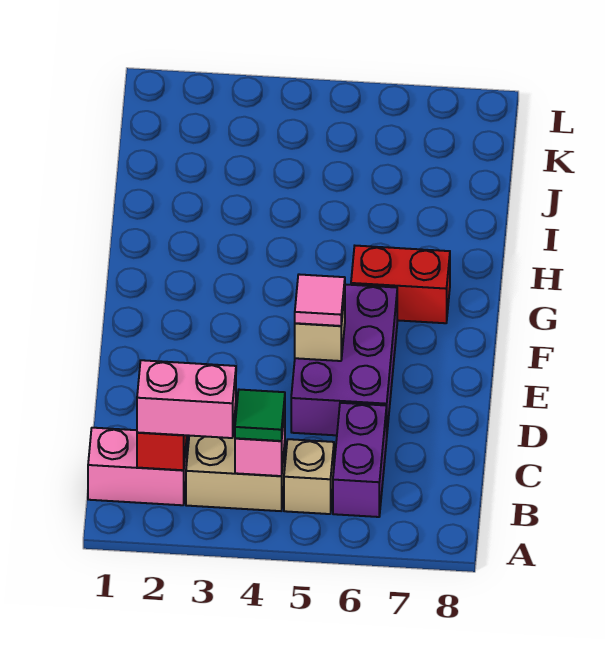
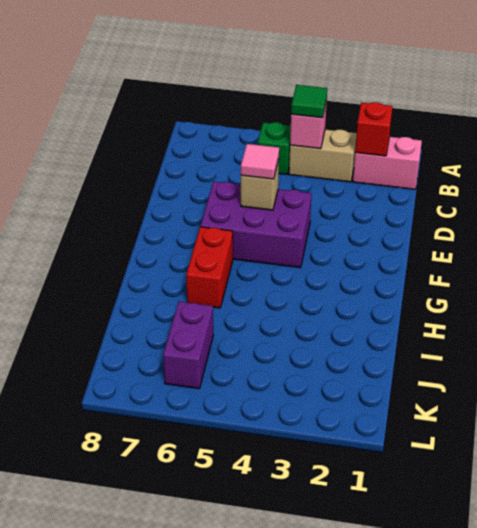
pink 1x2 brick [137,360,236,438] -> none
tan 1x1 brick [284,439,334,514] -> green 1x1 brick [258,122,291,174]
purple 1x2 brick [333,403,387,517] -> purple 1x2 brick moved to [163,301,213,389]
purple 2x3 brick [291,284,397,435] -> purple 2x3 brick turned to [200,181,312,268]
red 1x2 brick [351,246,450,323] -> red 1x2 brick turned to [186,227,233,308]

